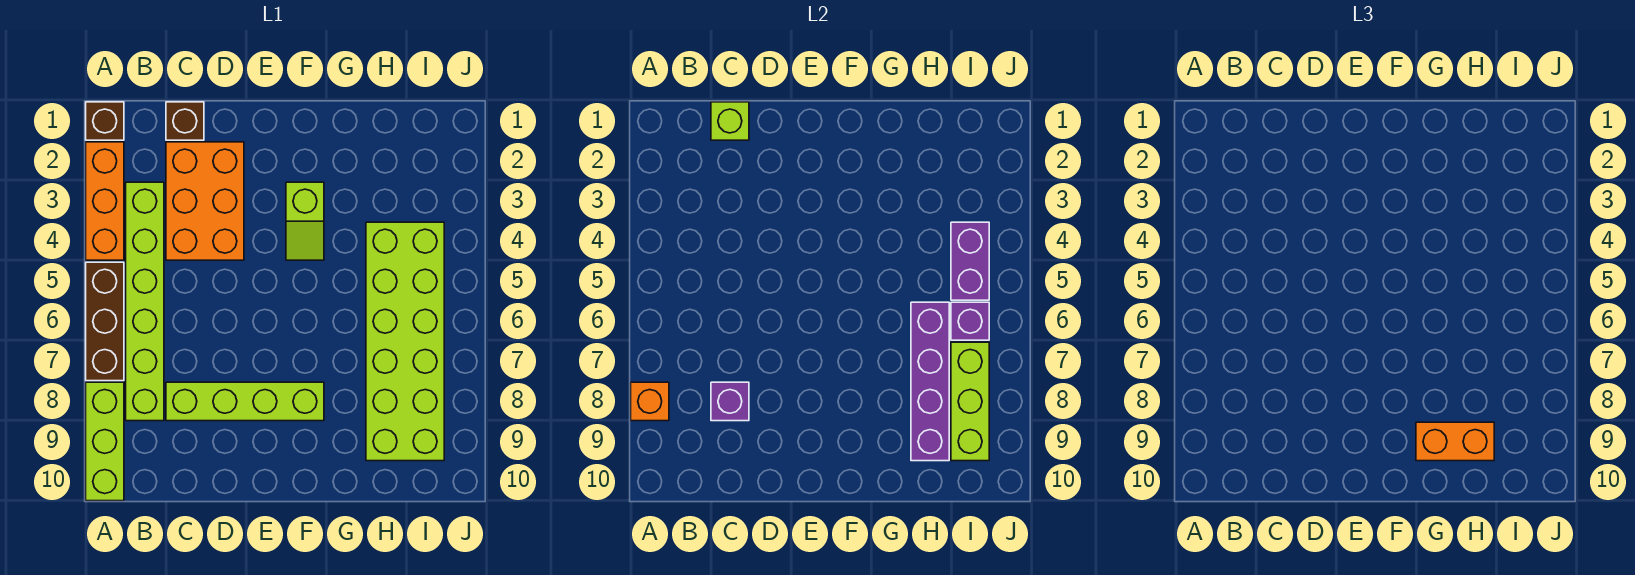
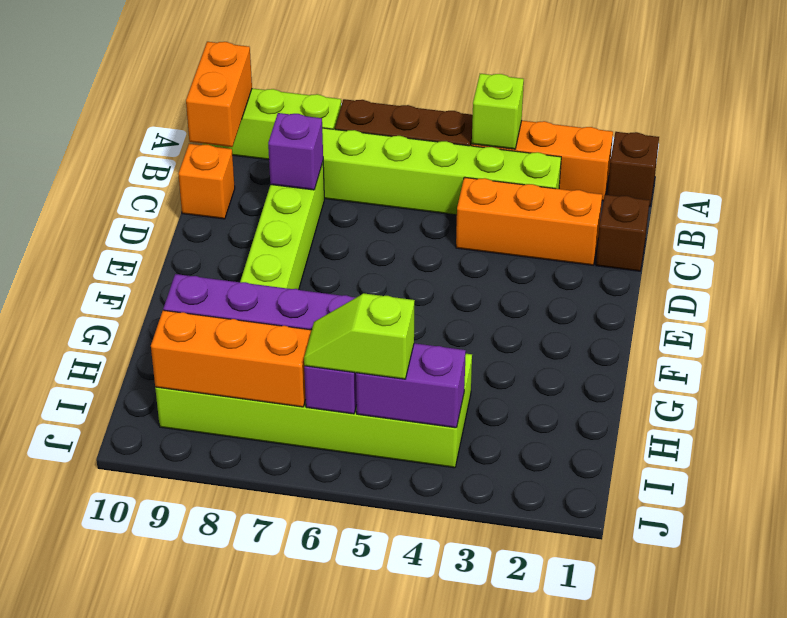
orange 1x1 brick [631,382,669,421] -> orange 1x1 brick moved to [178,144,235,219]
lime 1x1 brick [711,102,749,140] -> lime 1x1 brick moved to [472,74,524,149]
orange 2x3 brick [166,142,244,260] -> orange 1x3 brick [456,177,602,265]
lime 1x2 slope [286,182,324,260] -> lime 1x2 slope moved to [304,293,415,379]
orange 1x2 brick [1416,422,1494,461] -> orange 1x2 brick moved to [186,42,252,147]
lime 1x3 brick [951,342,989,461] -> orange 1x3 brick [151,310,312,407]

